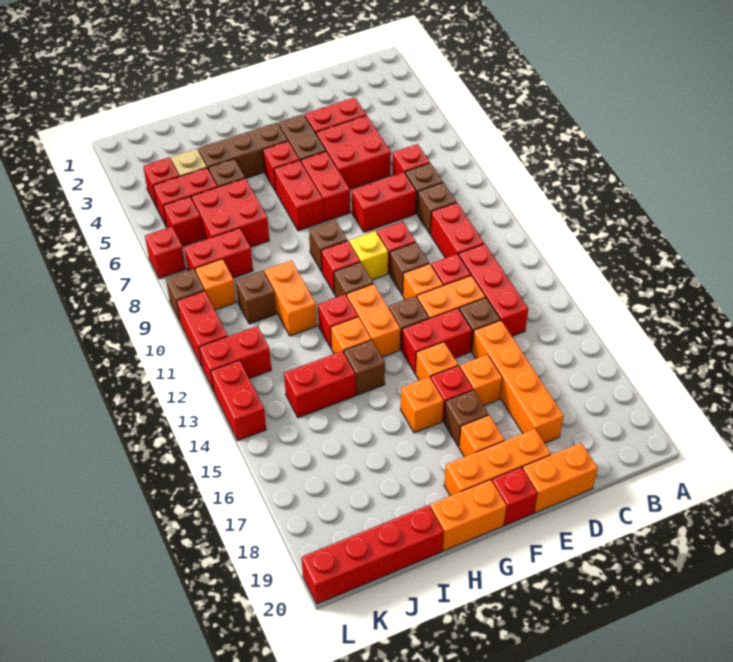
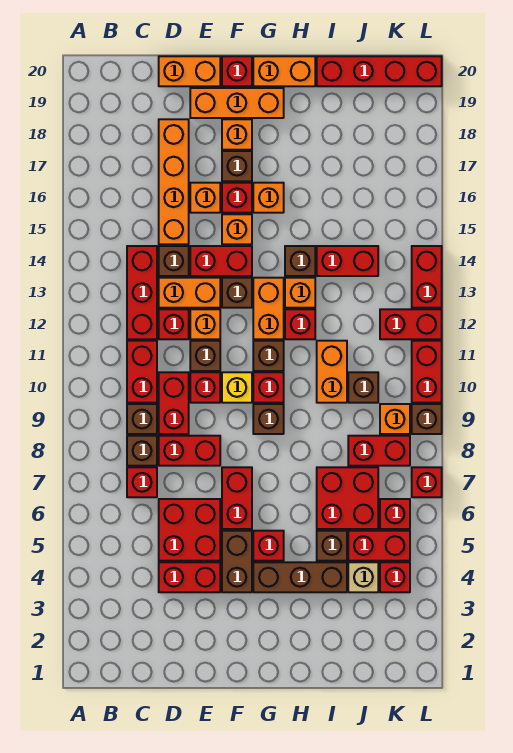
red 1x2 brick [274,160,324,231] -> red 1x2 brick moved to [159,372,189,434]

